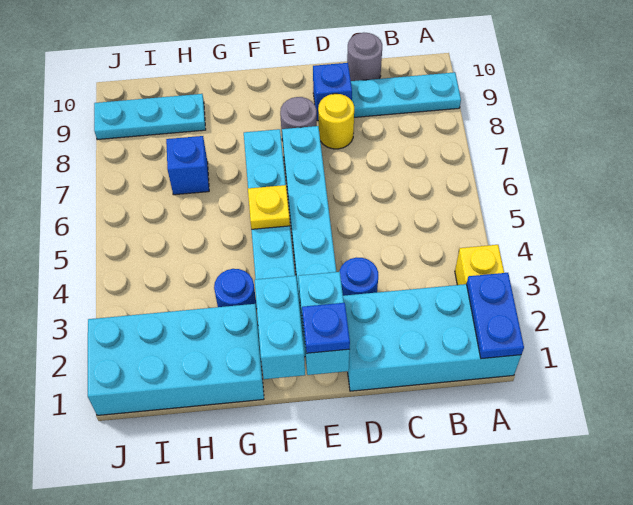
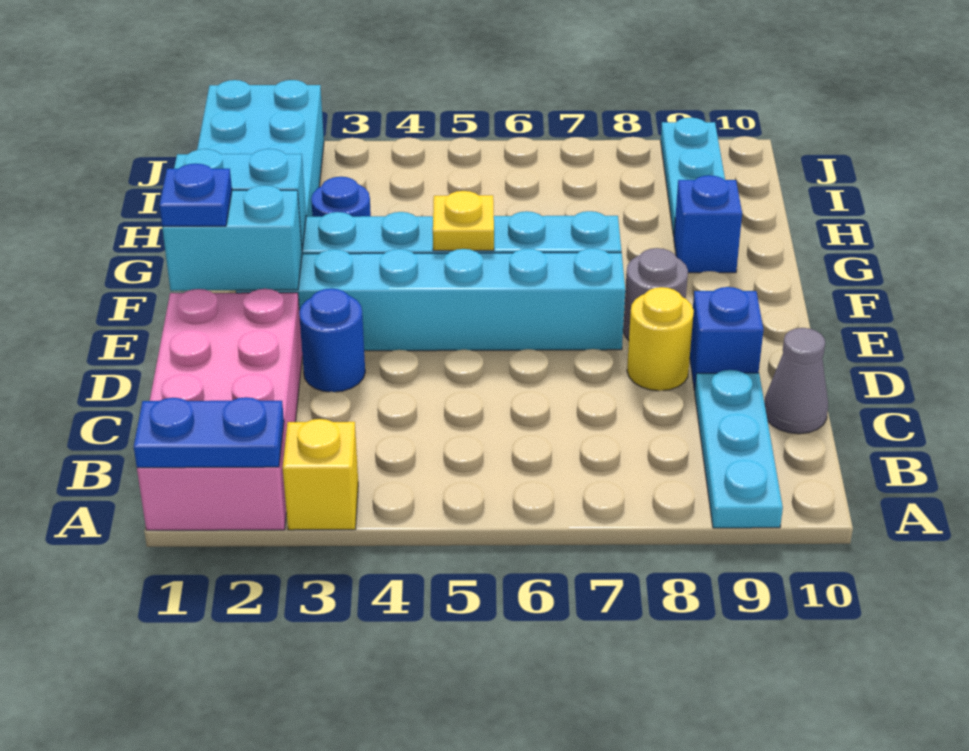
cyan 2x4 brick [343,284,521,391] -> pink 2x4 brick [137,289,302,530]
grey 1x1 round brick [347,33,382,81] -> grey 1x1 cone [764,328,828,434]
blue 1x1 brick [166,136,209,195] -> blue 1x1 brick moved to [674,175,742,273]

